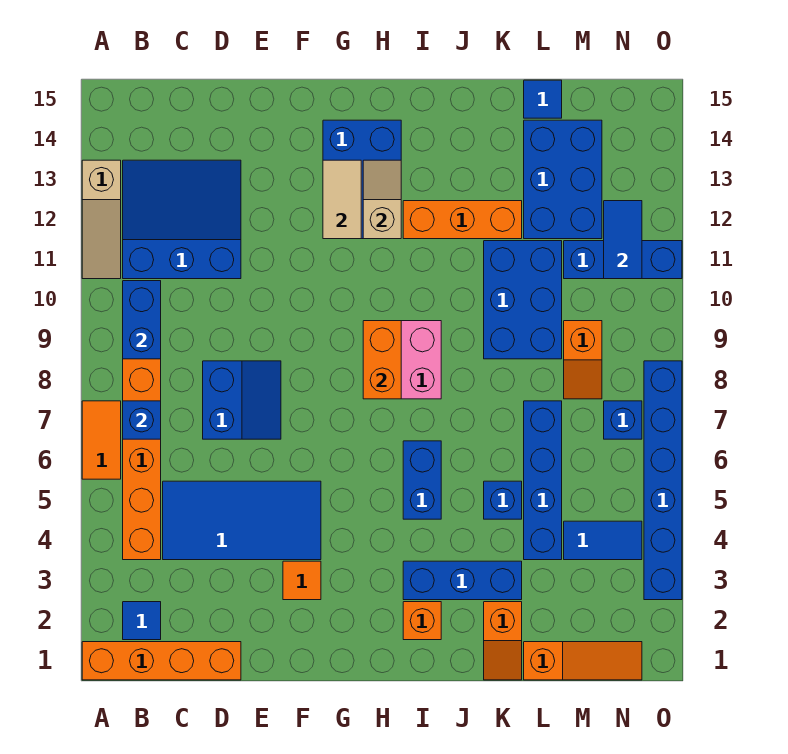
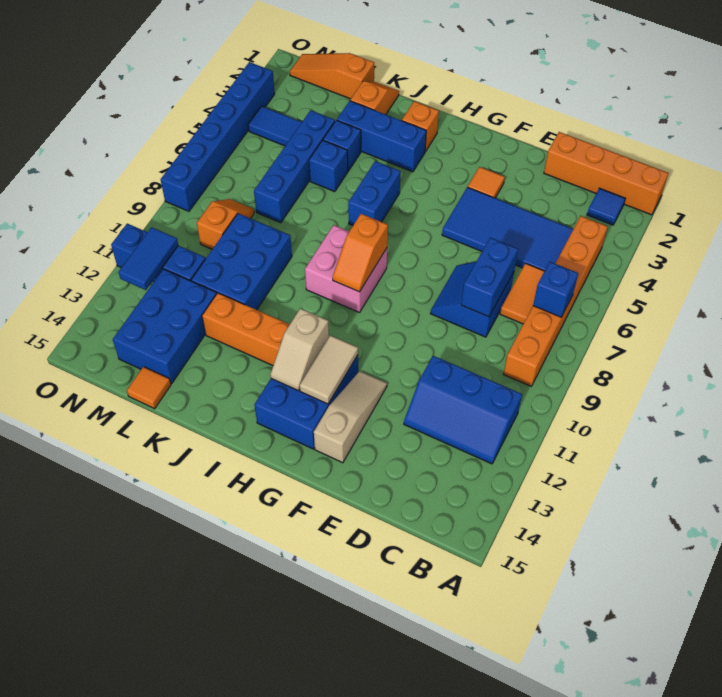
orange 1x2 tile [82,401,121,479] -> orange 1x2 tile moved to [500,263,544,324]
tan 1x3 slope [82,160,121,279] -> tan 1x3 slope moved to [314,371,387,463]
blue 1x2 brick [123,281,161,359] -> blue 1x2 brick moved to [461,238,518,317]
blue 3x3 slope [123,160,241,279] -> blue 2x3 slope [404,356,522,464]
orange 1x2 brick [363,321,401,399] -> orange 1x2 slope [333,214,388,292]
blue 1x1 tile [524,80,562,118] -> orange 1x1 tile [127,367,171,409]
blue 1x1 brick [604,401,642,439] -> blue 1x1 brick moved to [323,120,361,171]

